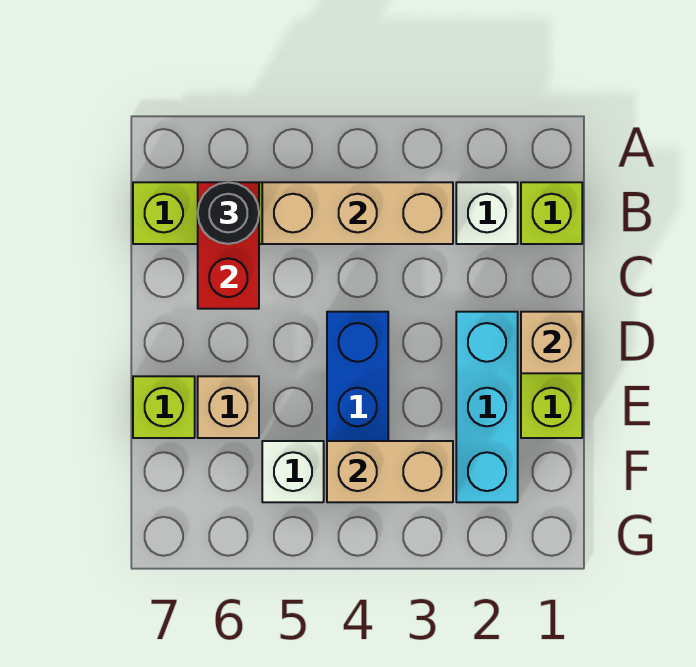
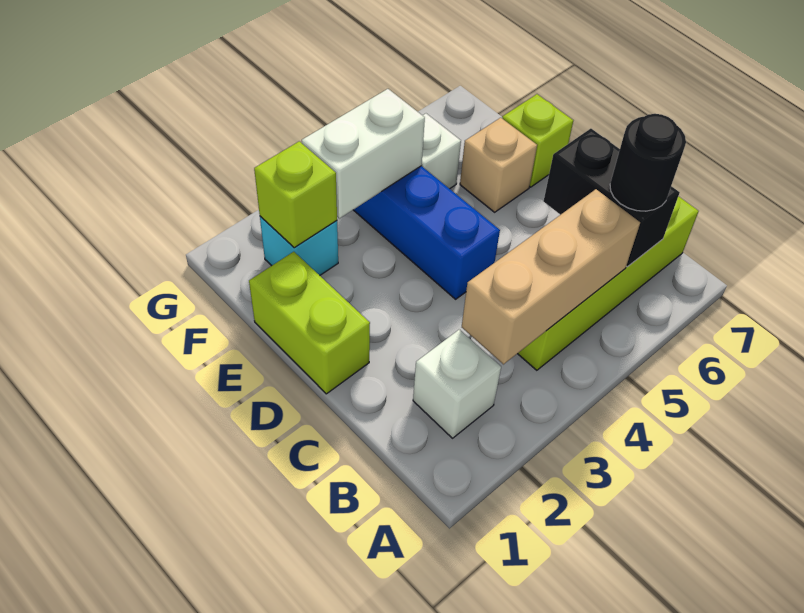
lime 1x1 brick [521,182,582,244] -> lime 1x1 brick moved to [254,141,337,248]
red 1x2 brick [198,182,259,309] -> black 1x2 brick [543,129,680,267]
tan 1x1 brick [521,312,582,373] -> none
cyan 1x3 brick [456,312,518,502] -> cyan 1x1 brick [260,216,338,275]
tan 1x2 brick [327,441,453,502] -> white 1x2 brick [302,89,425,218]

